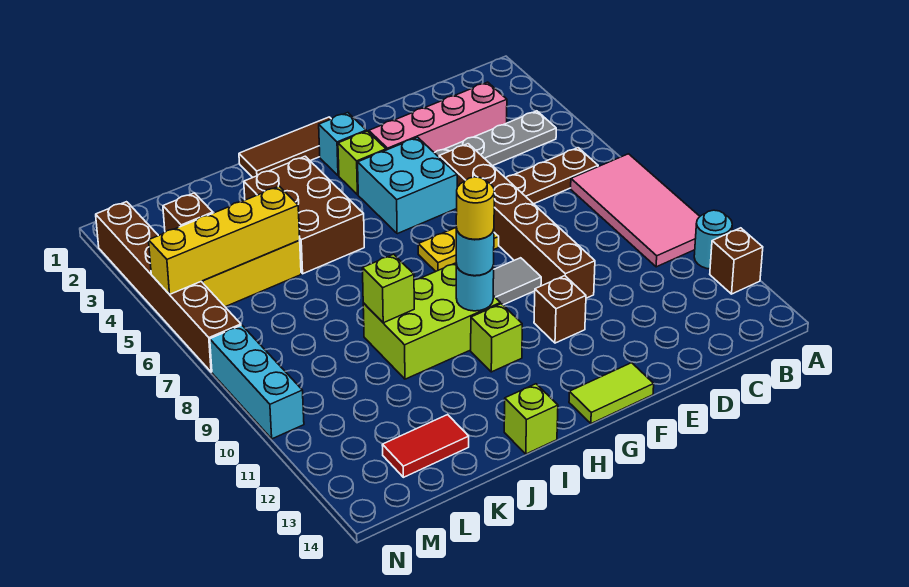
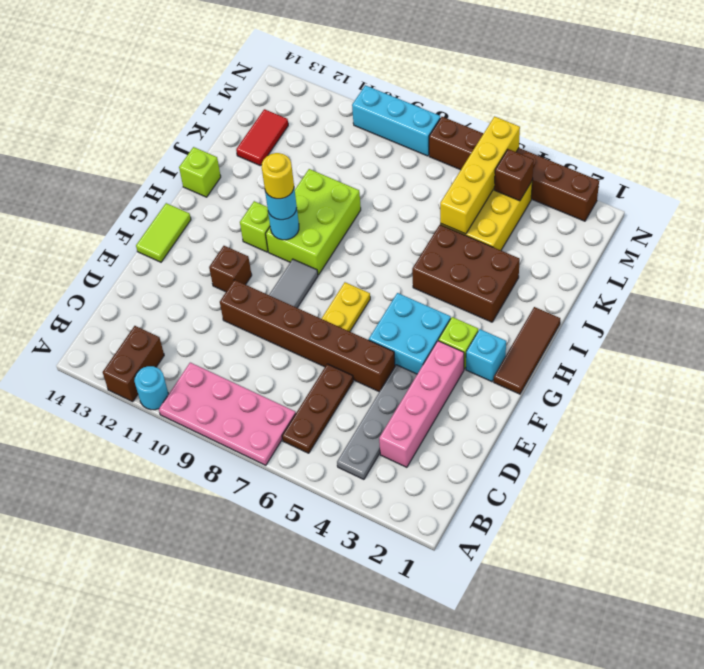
pink 2x4 tile [571,154,700,267] -> pink 2x4 plate [159,363,296,465]
brown 1x1 brick [710,228,763,294] -> brown 1x2 brick [103,326,164,402]
lime 1x1 brick [362,254,414,323] -> none

